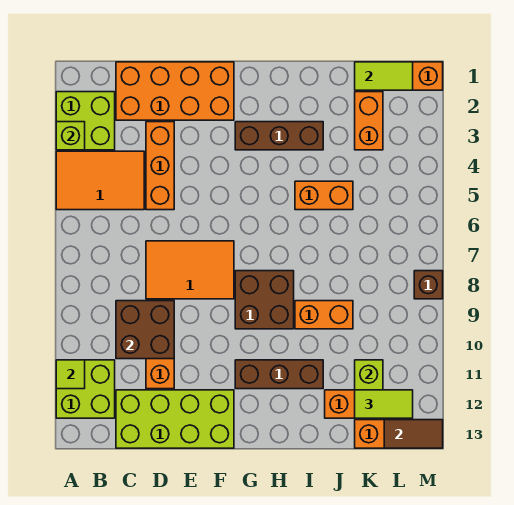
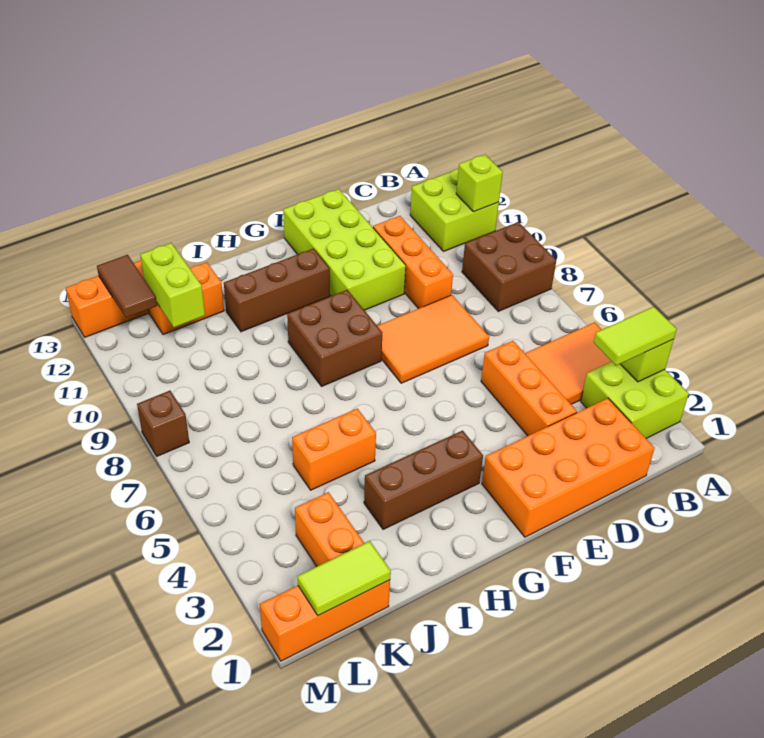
lime 1x1 tile [56,360,85,389] -> lime 1x1 brick [456,155,503,212]
brown 2x2 brick [116,301,174,359] -> brown 2x2 brick moved to [462,222,556,311]
lime 2x4 brick [116,390,234,448] -> lime 2x4 brick turned to [283,189,406,310]
orange 1x2 brick [295,301,353,329] -> none
lime 1x2 tile [355,390,413,418] -> lime 1x2 tile moved to [594,307,677,366]
brown 1x2 tile [384,420,443,448] -> brown 1x2 tile turned to [97,255,157,318]

